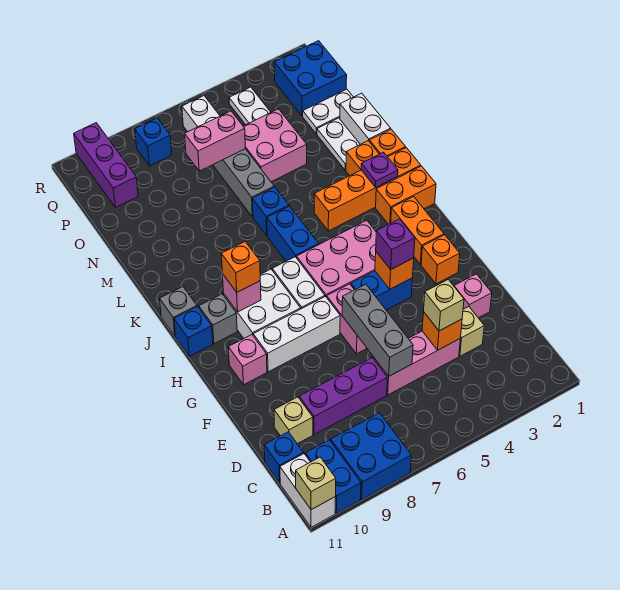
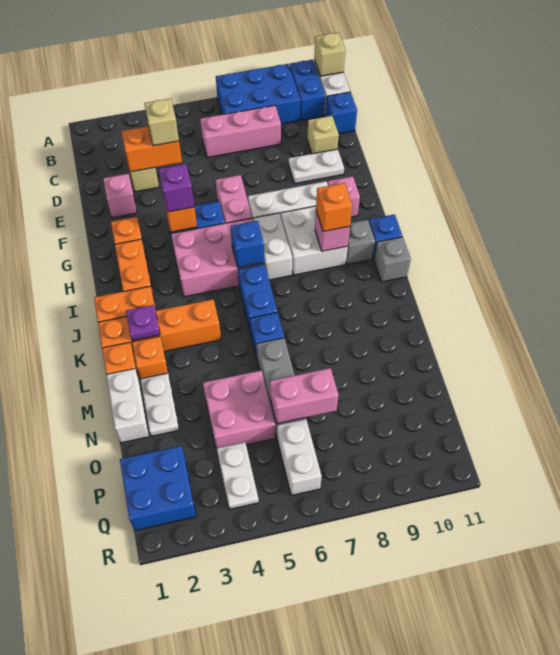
blue 2x2 brick [331,413,411,499] -> blue 2x3 brick [216,64,300,124]
pink 1x3 brick [373,331,460,395] -> pink 1x3 brick moved to [200,105,281,158]
orange 1x1 brick [422,312,462,350] -> orange 1x2 brick [121,126,182,172]
grey 1x3 brick [342,284,413,376] -> none
purple 1x3 brick [299,358,387,435] -> none
white 1x2 plate [303,89,353,134] -> white 1x2 plate moved to [288,149,344,184]
purple 1x3 brick [74,123,138,208] -> none
blue 1x1 brick [135,118,172,166] -> blue 1x1 brick moved to [231,221,264,268]

